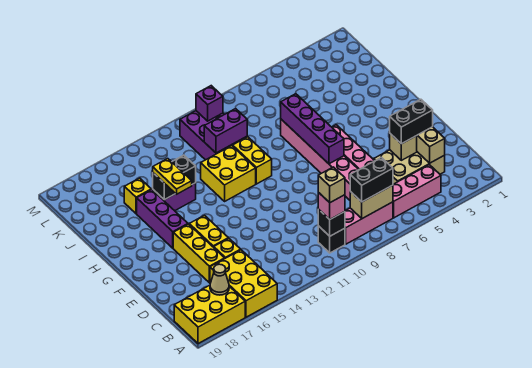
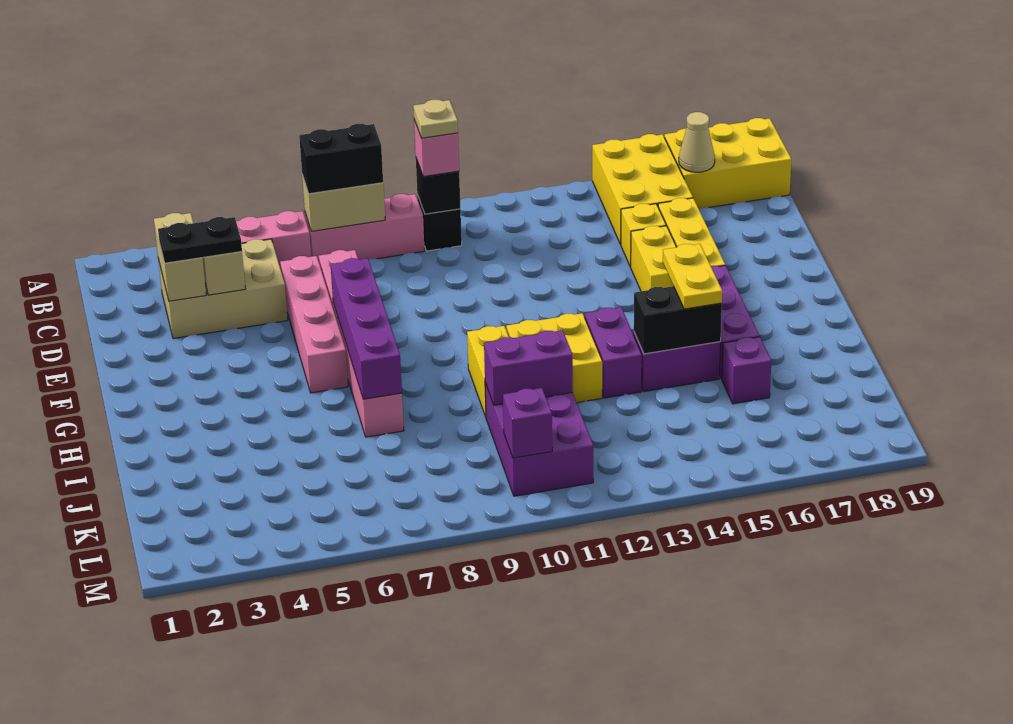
tan 1x1 brick [318,167,345,203] -> tan 1x1 plate [413,100,458,138]
black 1x2 brick [390,99,433,144] -> black 1x2 plate [158,217,242,263]
none -> purple 1x2 brick [585,307,642,398]
yellow 1x1 brick [124,178,151,214] -> purple 1x1 brick [722,337,771,404]

